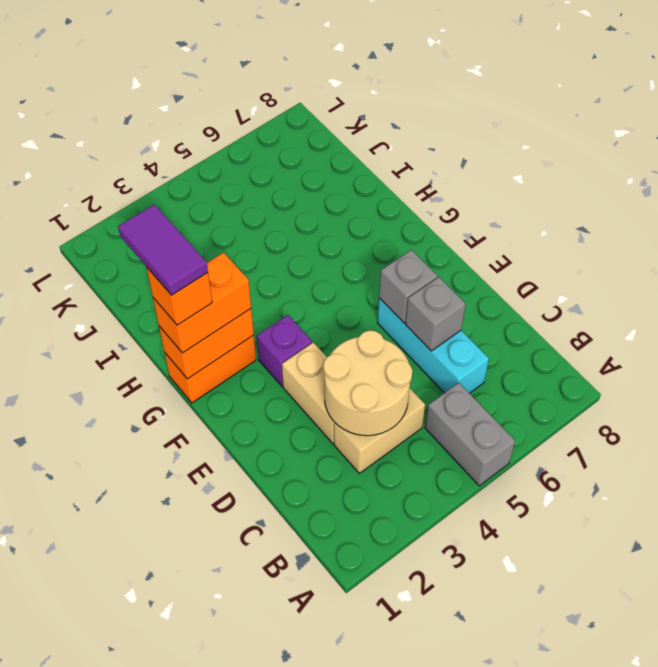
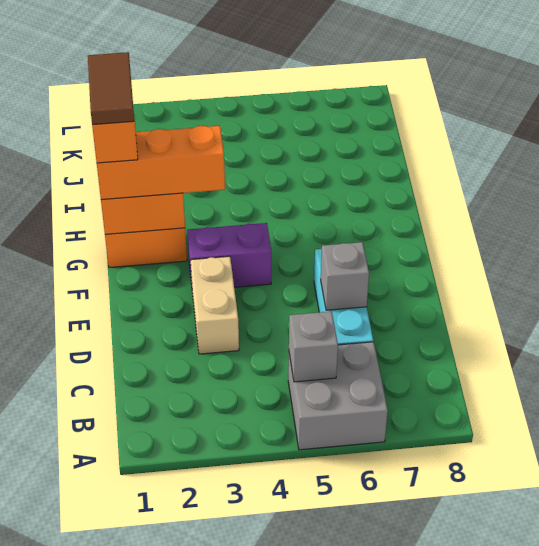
grey 1x2 brick [425,383,515,486] -> grey 2x2 brick [288,342,388,450]
tan 1x2 brick [334,389,425,473] -> none
tan 2x2 round brick [323,330,412,436] -> none
grey 1x1 brick [379,250,437,323] -> grey 1x1 brick moved to [289,311,338,382]
purple 1x1 brick [257,315,312,386] -> purple 1x2 brick [187,223,271,287]
orange 1x2 brick [153,253,251,353] -> orange 1x3 brick [97,126,225,200]
purple 1x2 tile [118,204,208,295] -> brown 1x2 tile [88,52,134,125]

